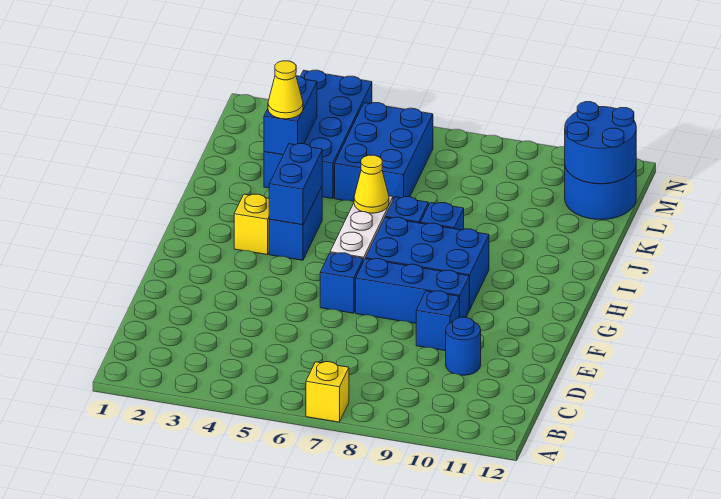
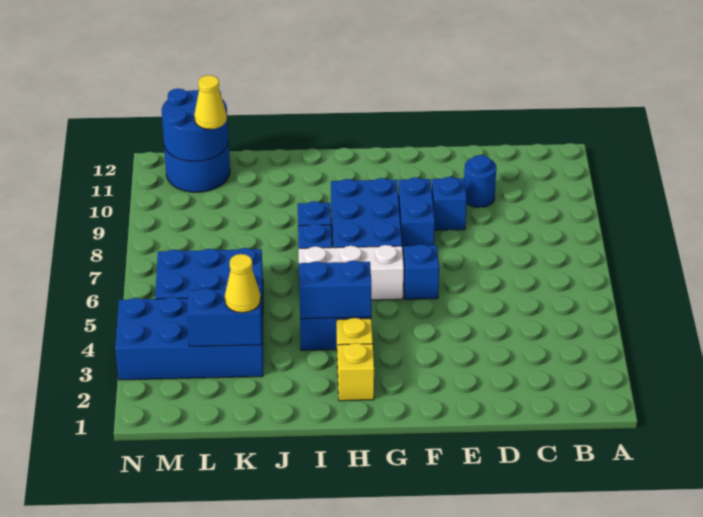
yellow 1x1 brick [306,362,349,422] -> yellow 1x1 brick moved to [338,343,374,401]
blue 1x3 brick [356,259,469,323] -> blue 1x2 brick [398,178,435,253]
yellow 1x1 cone [354,155,389,213] -> yellow 1x1 cone moved to [194,75,227,129]

